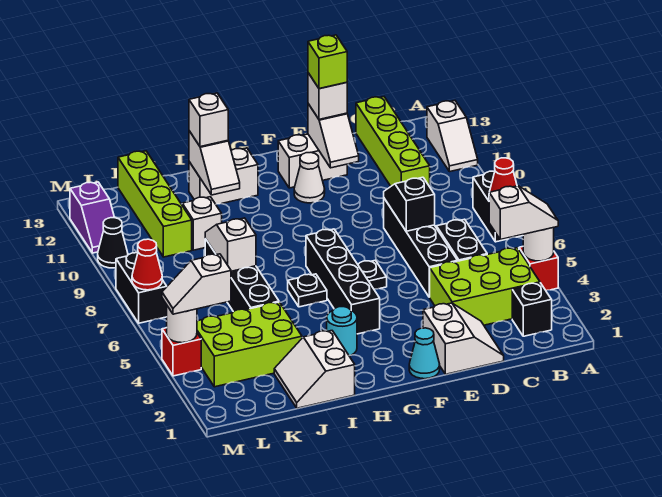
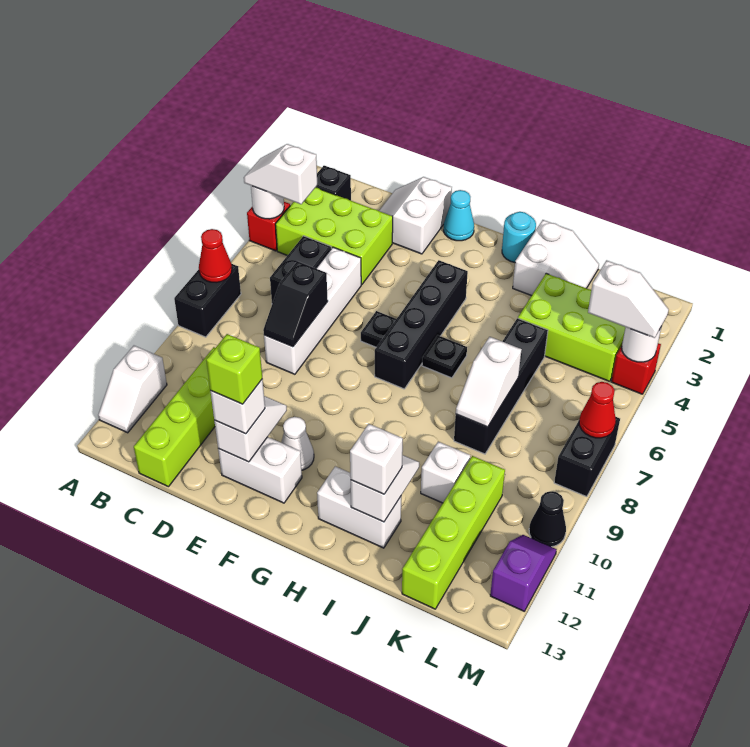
white 1x2 slope [427,101,478,172] -> white 1x2 slope turned to [98,346,167,433]
black 1x4 brick [384,199,458,297] -> white 1x4 brick [264,247,361,374]
cyan 1x1 round brick [327,307,357,355] -> cyan 1x1 round brick moved to [502,212,536,262]

